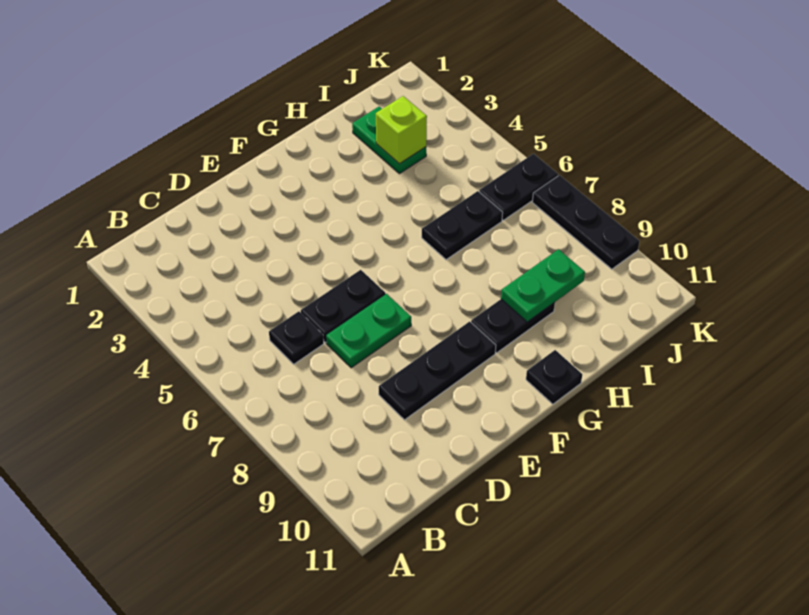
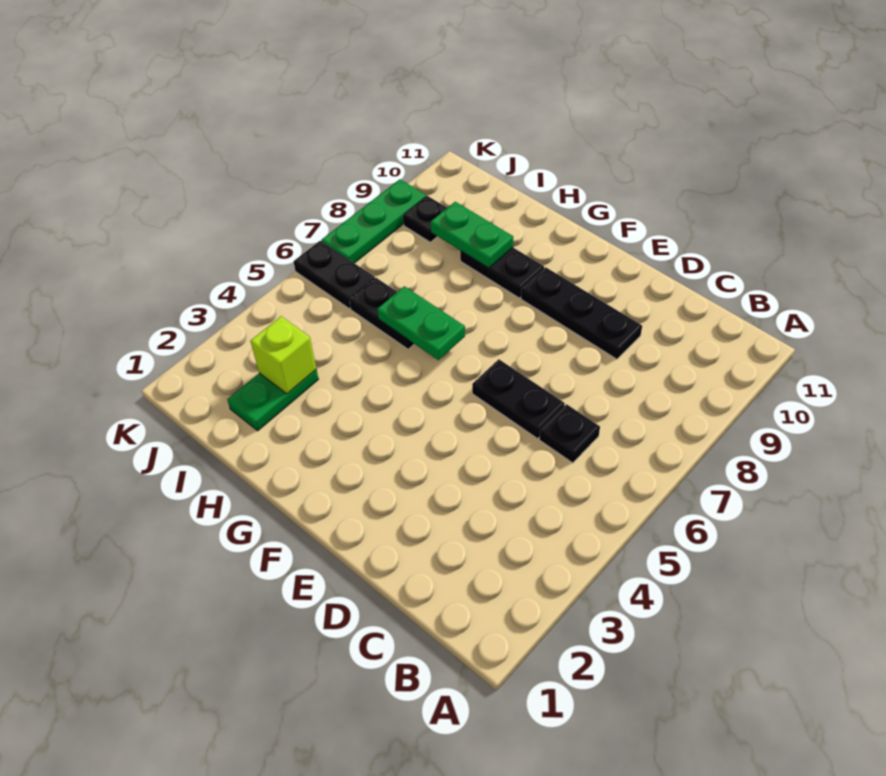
green 1x2 plate [326,294,411,368] -> green 1x2 plate moved to [377,286,465,360]
black 1x1 plate [526,350,582,404] -> black 1x1 plate moved to [403,196,447,242]
black 1x3 plate [532,175,640,269] -> green 1x3 plate [322,179,426,263]

